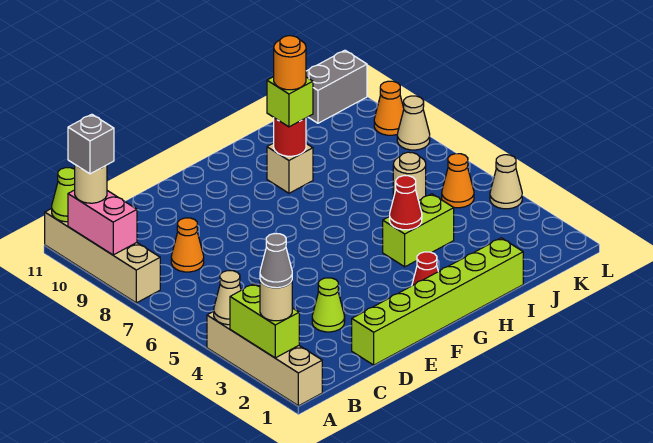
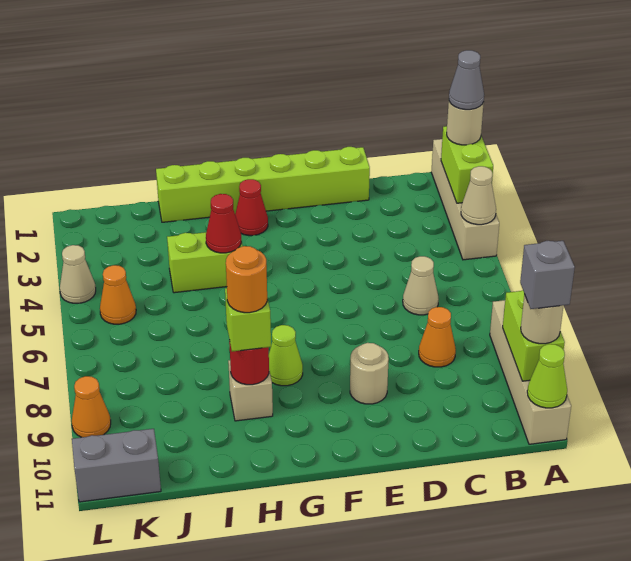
pink 1x2 brick [68,190,137,255] -> lime 1x2 brick [503,290,565,381]
lime 1x1 cone [312,278,345,332] -> lime 1x1 cone moved to [269,325,303,386]
tan 1x1 round brick [393,152,426,201] -> tan 1x1 round brick moved to [350,343,389,404]
tan 1x1 cone [397,96,430,150] -> tan 1x1 cone moved to [403,256,439,315]

